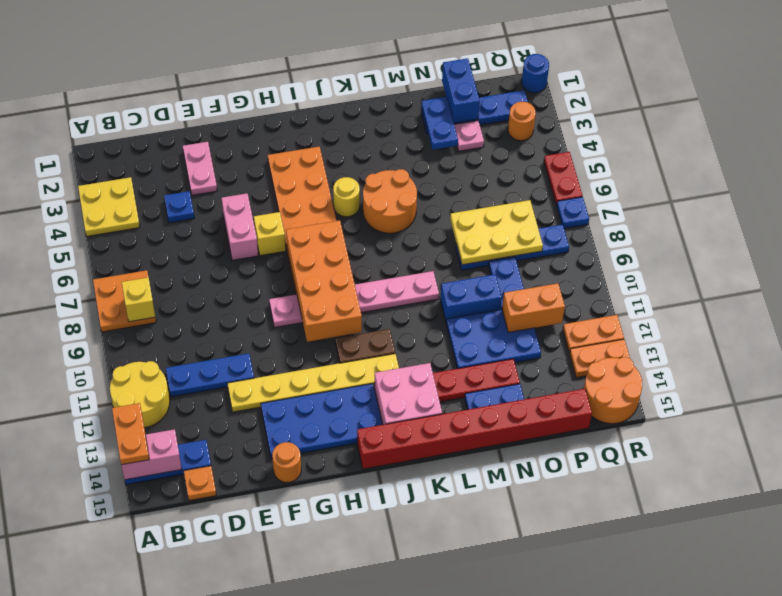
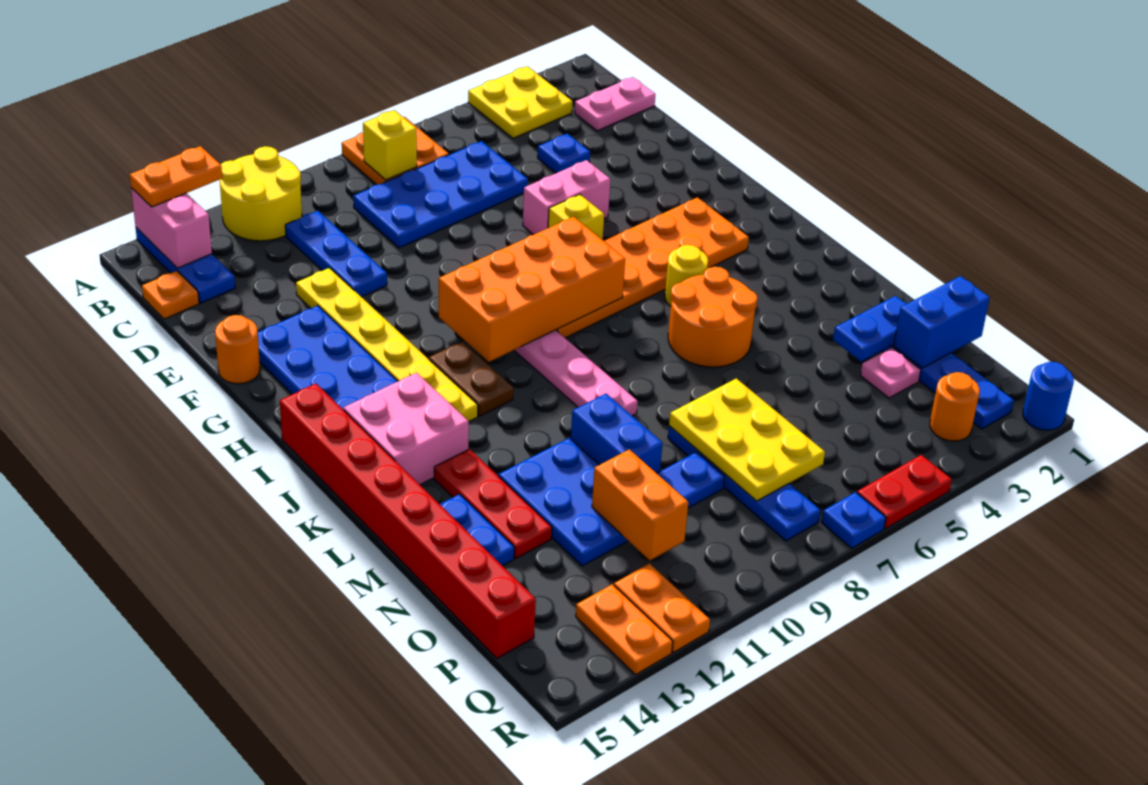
none -> blue 2x4 plate [353,141,528,248]
pink 1x2 plate [183,142,217,195] -> pink 1x2 plate moved to [575,77,655,131]
orange 2x2 round brick [584,357,642,424] -> none

